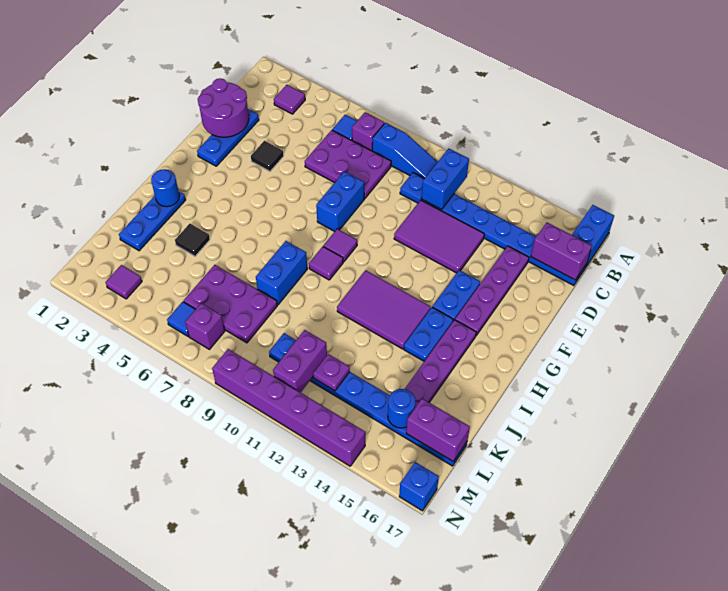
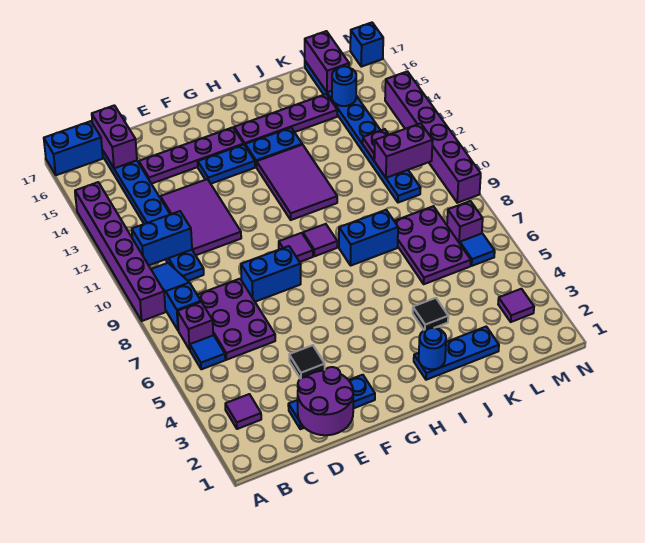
none -> purple 1x6 brick [75,182,165,321]

